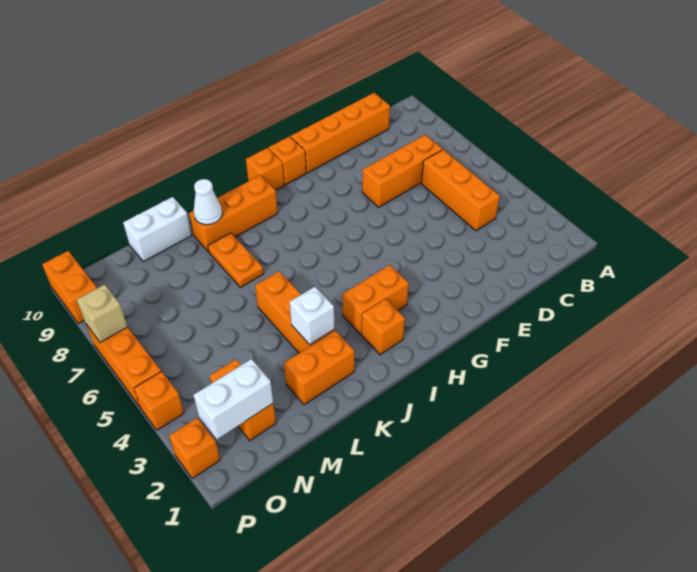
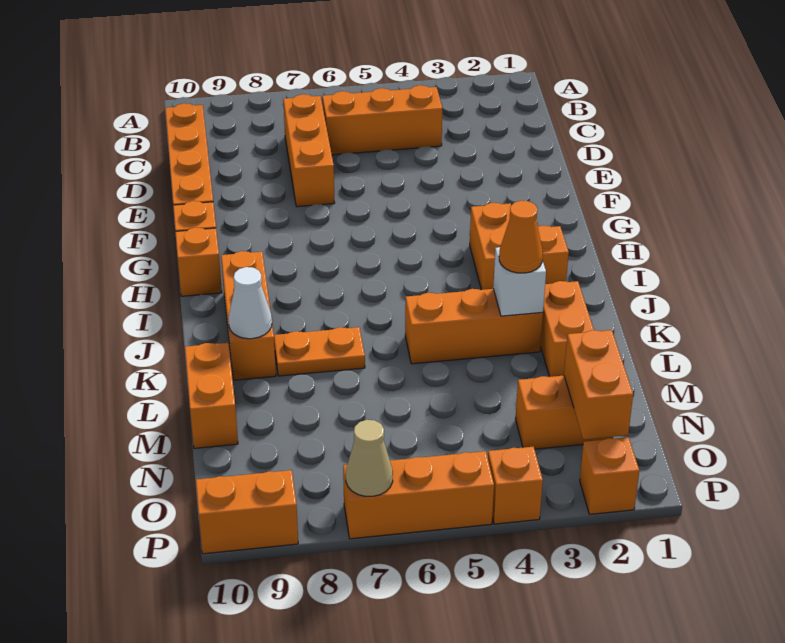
none -> orange 1x1 cone [499,201,543,273]
white 1x2 brick [123,197,192,262] -> orange 1x2 brick [185,343,238,448]
white 1x2 brick [194,359,273,439] -> orange 1x2 brick [564,330,633,439]
tan 1x1 brick [77,284,127,342] -> tan 1x1 cone [346,420,393,496]

